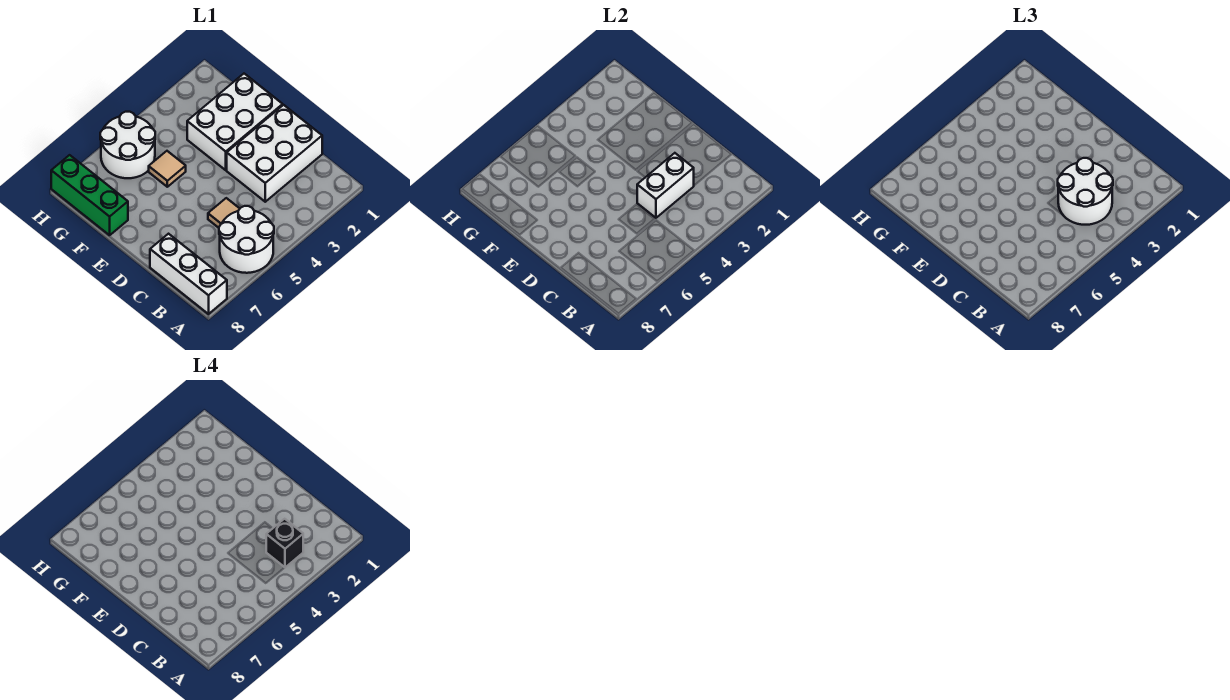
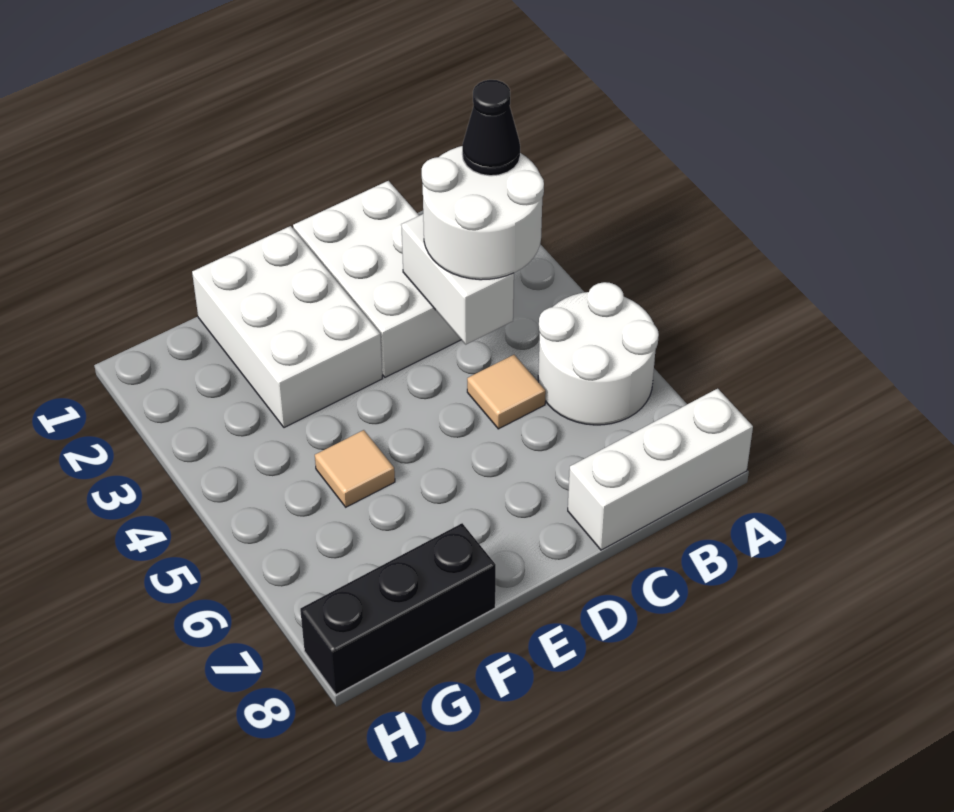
black 1x1 brick [266,519,303,567] -> black 1x1 cone [462,80,520,176]
green 1x3 brick [51,155,128,235] -> black 1x3 brick [300,523,496,694]
white 2x2 round brick [100,112,155,178] -> none

